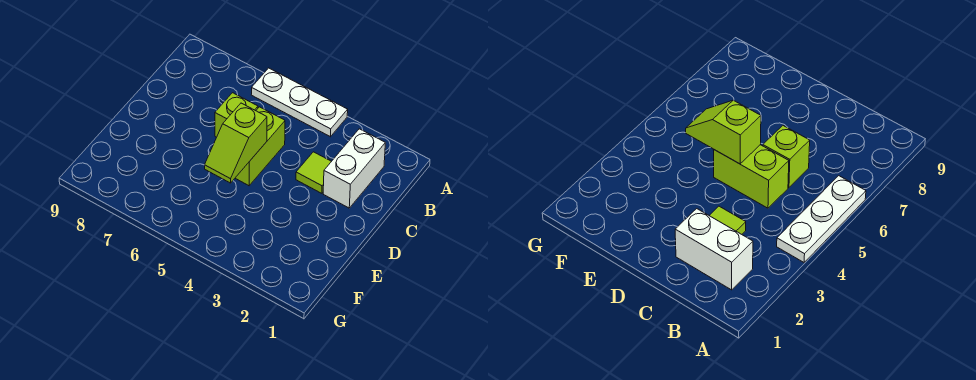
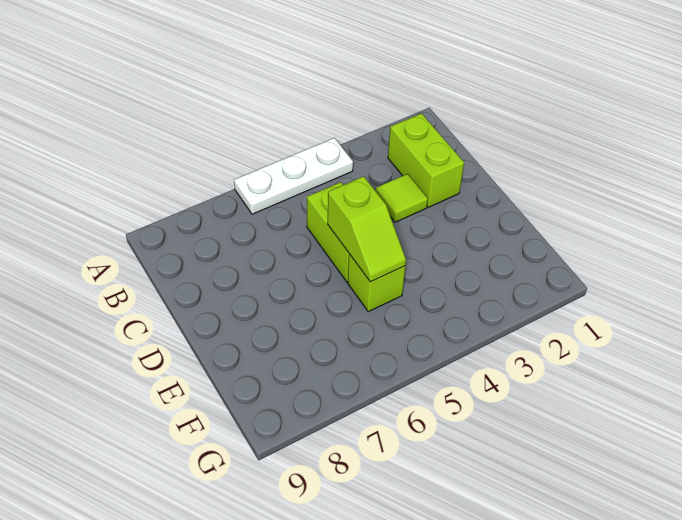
white 1x2 brick [323,129,385,208] -> lime 1x2 brick [388,113,464,207]
lime 1x1 brick [215,93,258,137] -> lime 1x1 brick moved to [348,254,405,312]

